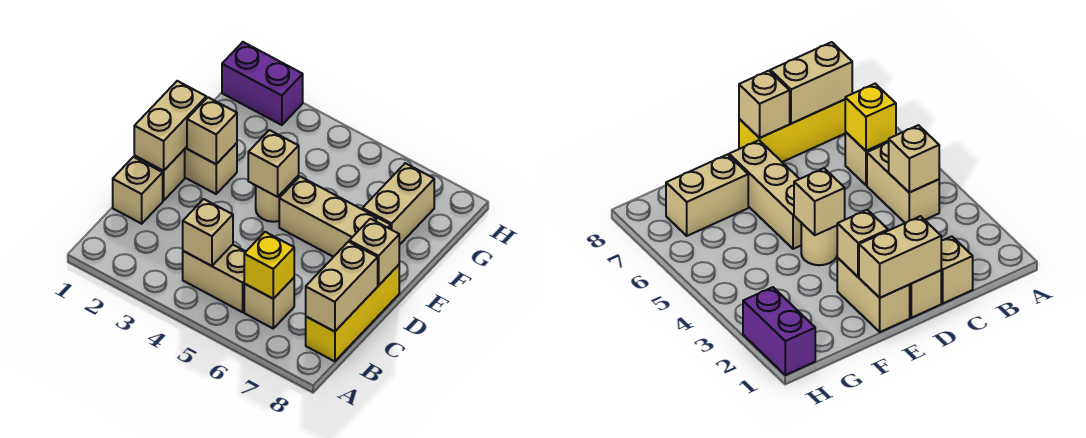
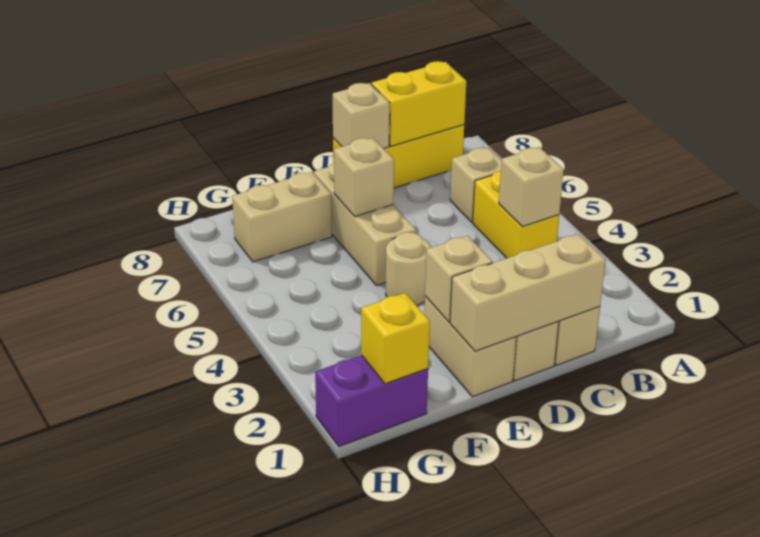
tan 1x2 brick [183,245,246,312] -> yellow 1x2 brick [473,171,559,258]
yellow 1x1 brick [244,232,294,299] -> yellow 1x1 brick moved to [361,293,430,384]
tan 1x2 brick [306,242,378,332] -> yellow 1x2 brick [371,61,466,146]
tan 1x2 brick [134,81,206,171] -> tan 1x3 brick [450,234,606,351]
tan 1x1 brick [248,130,299,197] -> tan 1x1 brick moved to [334,138,394,216]
purple 1x2 brick [222,42,303,125] -> purple 1x2 brick turned to [315,355,428,446]

